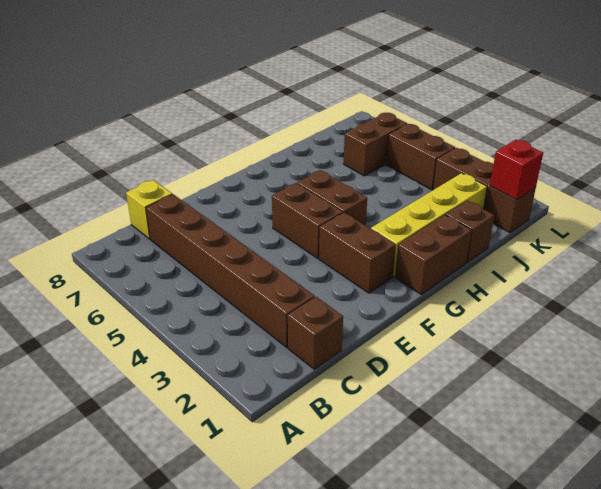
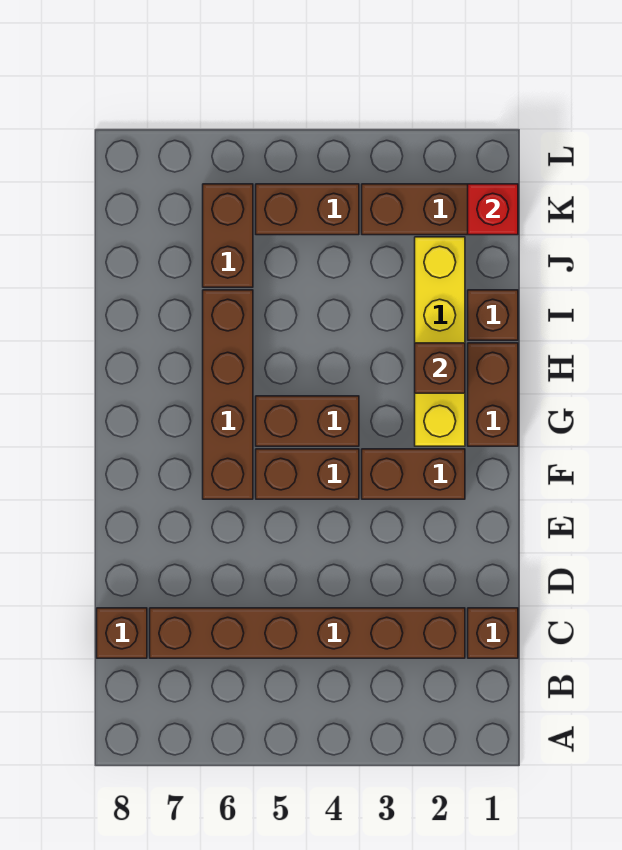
yellow 1x1 brick [126,180,172,239] -> brown 1x1 brick [97,608,147,658]
none -> brown 1x4 brick [203,290,253,499]
none -> brown 1x1 brick [415,343,465,393]

